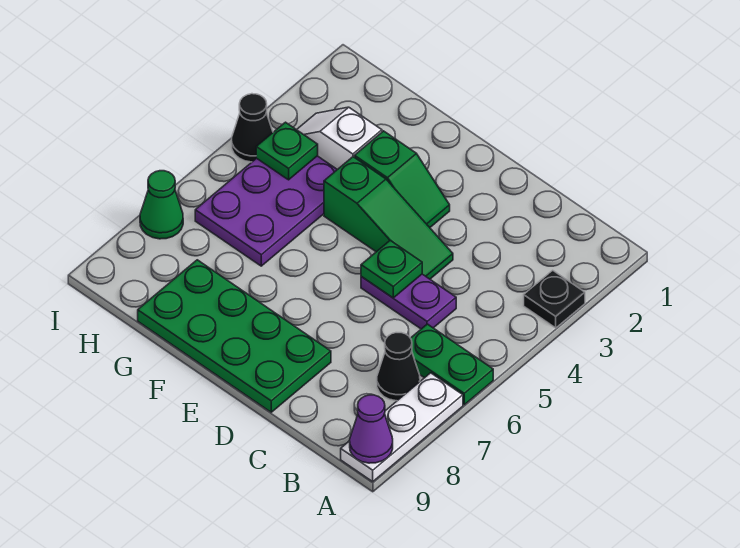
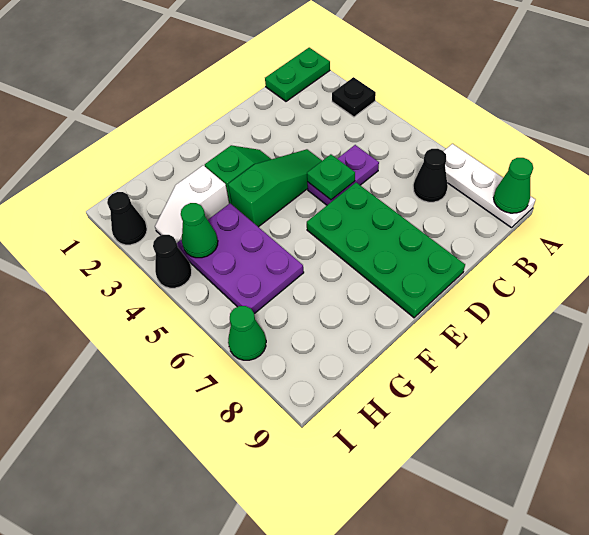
green 1x2 plate [411,324,493,405] -> green 1x2 plate moved to [265,48,330,101]
purple 1x1 cone [350,395,393,463] -> green 1x1 cone [494,158,533,213]
green 2x4 plate [138,260,331,412] -> green 2x4 plate turned to [307,183,465,318]
green 1x1 plate [256,122,318,180] -> green 1x1 cone [181,203,218,258]
none -> black 1x1 cone [107,192,147,245]

